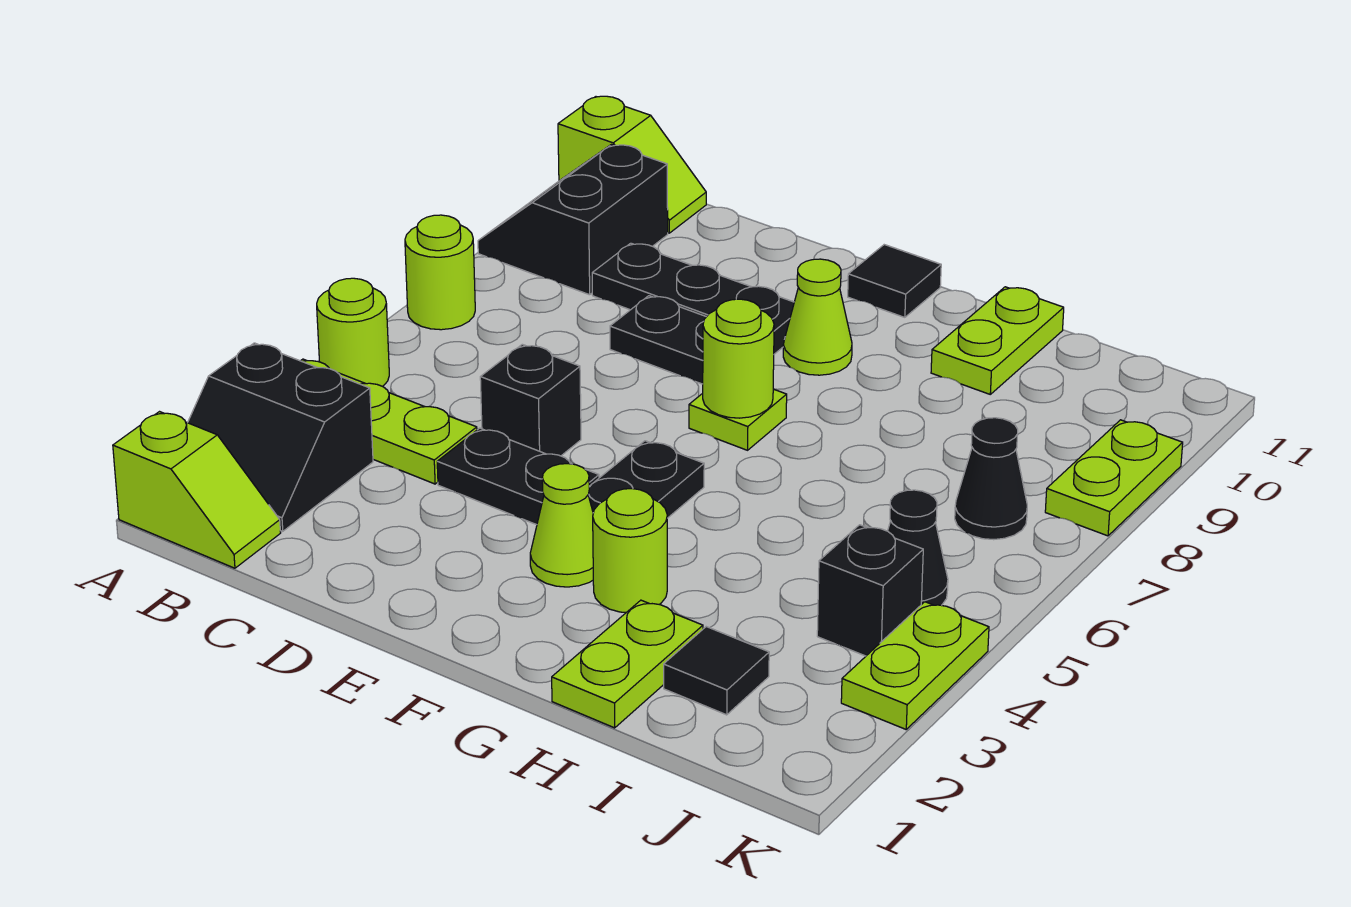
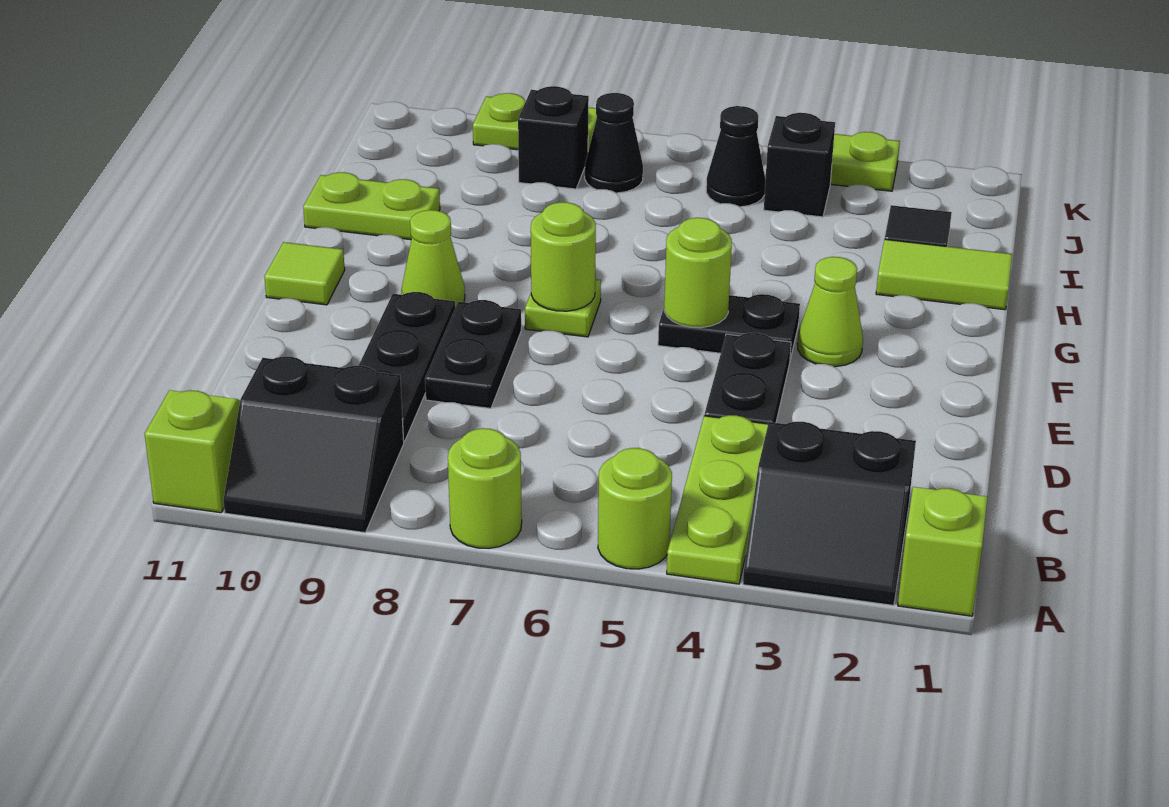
black 2x2 slope [188,343,373,531] -> black 2x2 slope turned to [743,422,916,605]
black 1x1 brick [480,344,581,456] -> black 1x1 brick moved to [518,86,589,189]
black 1x1 tile [848,245,941,317] -> lime 1x1 tile [264,242,345,305]
lime 1x1 round brick [593,489,667,613] -> lime 1x1 round brick moved to [664,218,732,328]
lime 1x2 plate [552,600,703,728] -> lime 1x2 tile [876,239,1012,310]

